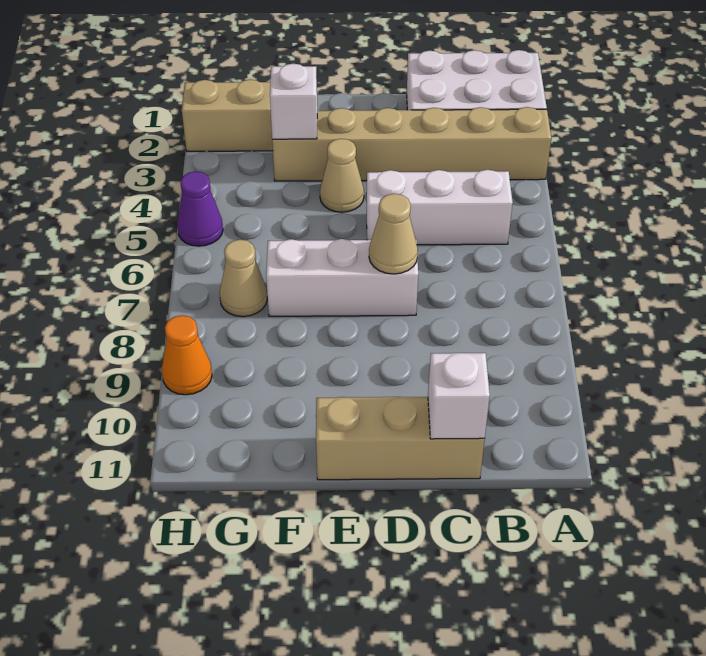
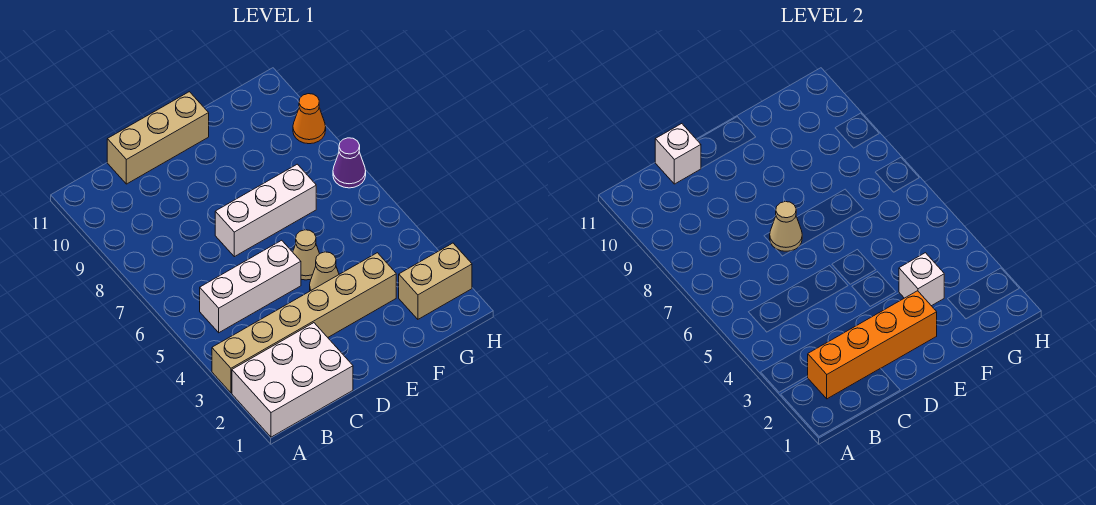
none -> orange 1x4 brick [808,291,937,399]
tan 1x1 cone [220,240,267,317] -> tan 1x1 cone moved to [293,230,319,280]
purple 1x1 cone [177,171,223,246] -> purple 1x1 cone moved to [333,138,366,188]

